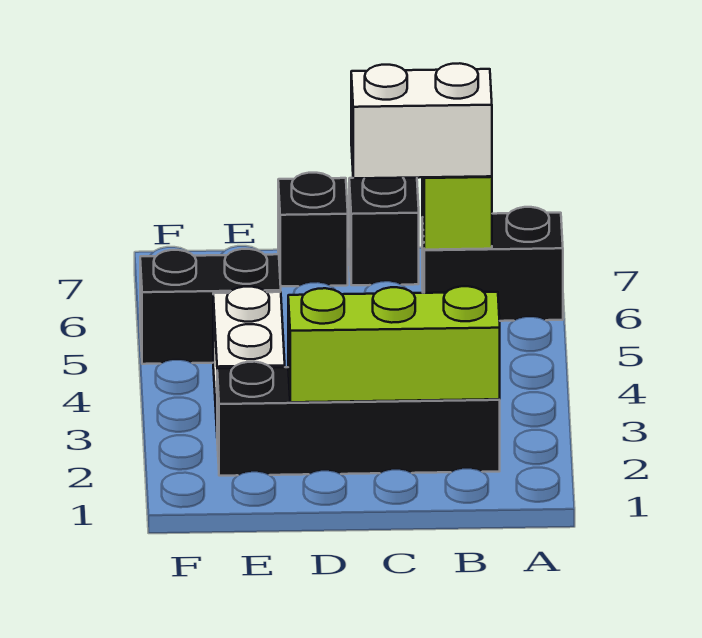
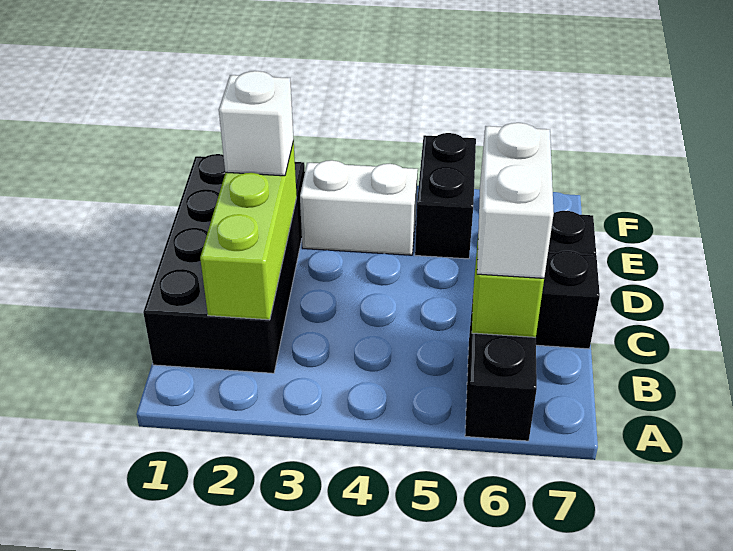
black 1x4 brick [217,362,500,476] -> black 2x4 brick [143,154,305,373]
none -> white 1x1 brick [219,71,294,176]

